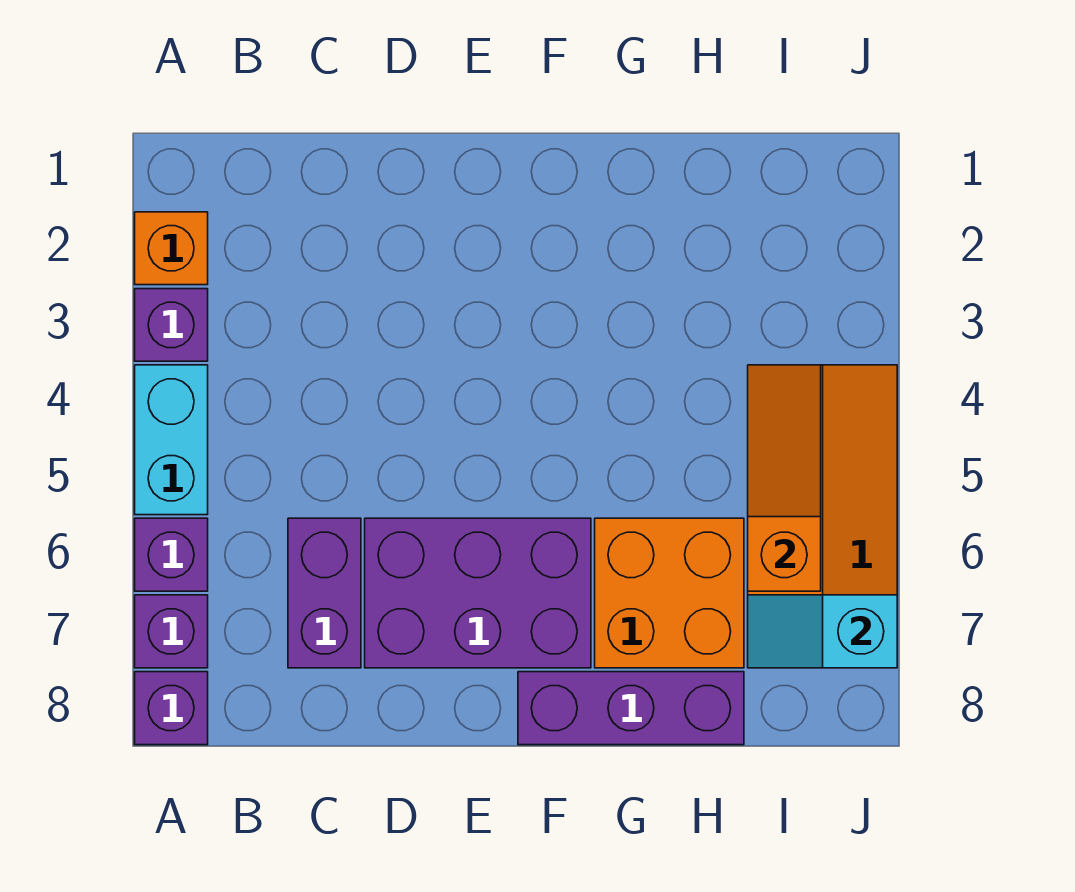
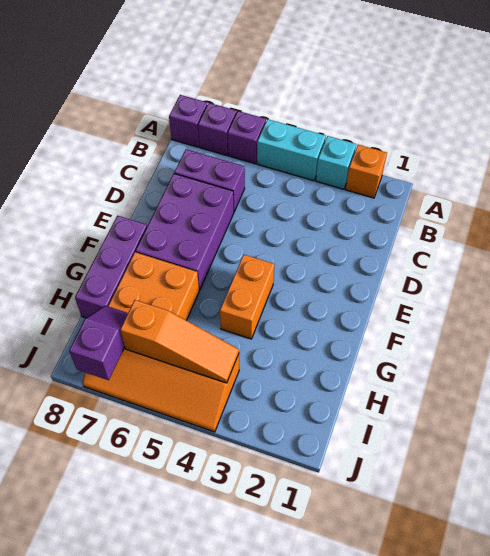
purple 1x1 brick [135,289,208,361] -> cyan 1x1 brick [316,136,356,189]
none -> orange 1x2 brick [220,255,274,339]
cyan 1x2 slope [748,595,897,668] -> purple 1x2 slope [69,306,128,380]

